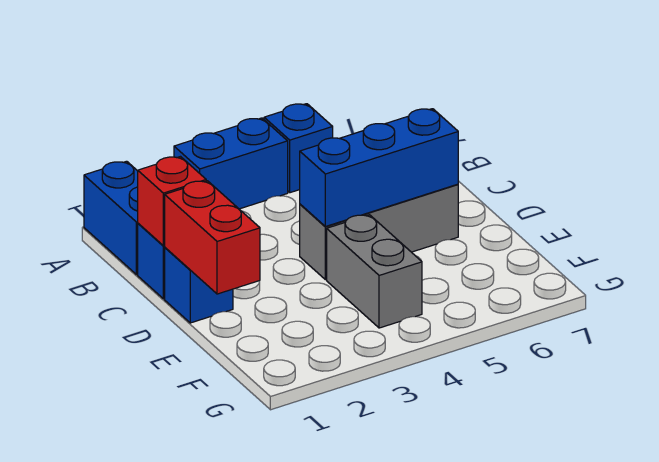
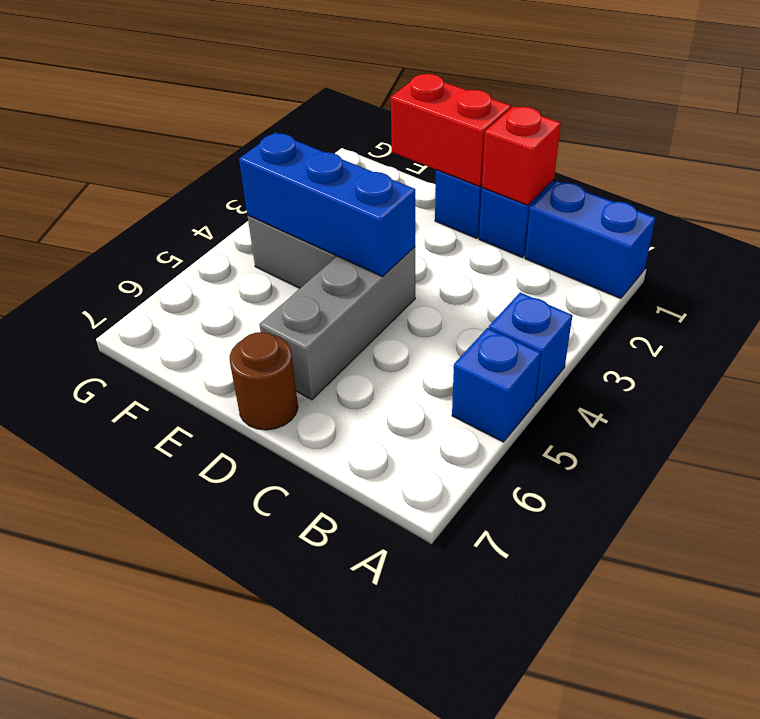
blue 1x2 brick [174,118,288,209] -> blue 1x1 brick [489,292,572,403]
blue 1x3 brick [300,109,458,227] -> blue 1x3 brick turned to [239,132,415,277]
none -> brown 1x1 round brick [230,332,298,430]

